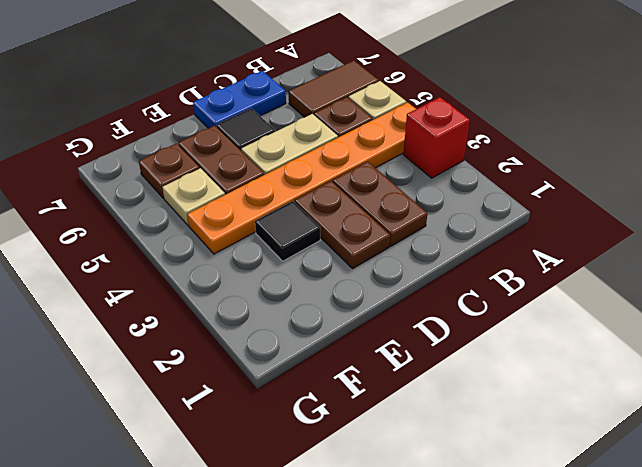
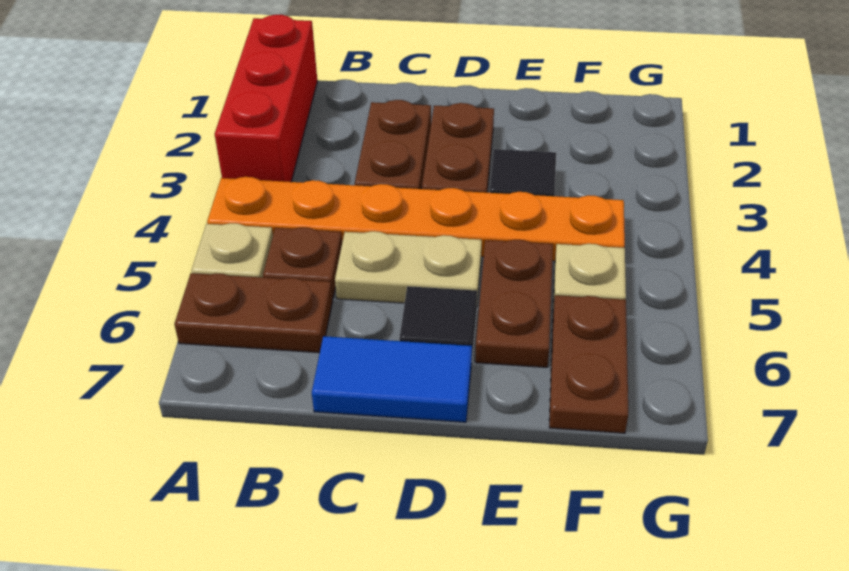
red 1x1 brick [403,97,470,178] -> red 1x3 brick [215,15,317,182]
brown 1x2 tile [289,60,379,117] -> brown 1x2 plate [174,273,333,353]
blue 1x2 plate [193,71,286,128] -> blue 1x2 tile [312,336,472,422]
brown 1x1 plate [139,143,200,198] -> brown 1x2 plate [549,295,628,433]

